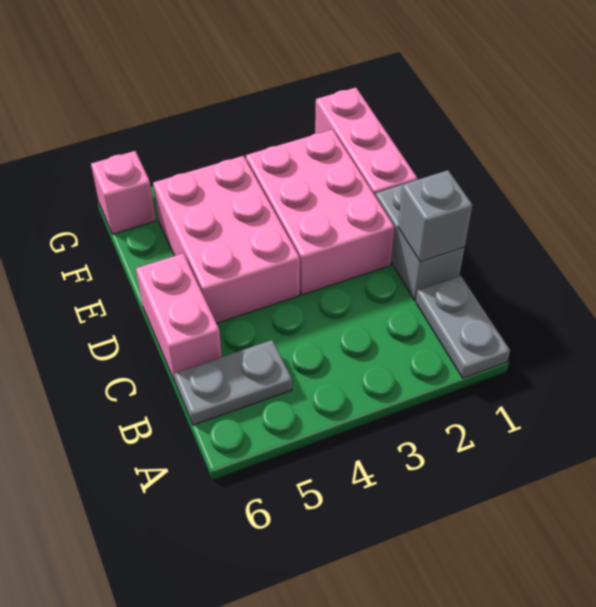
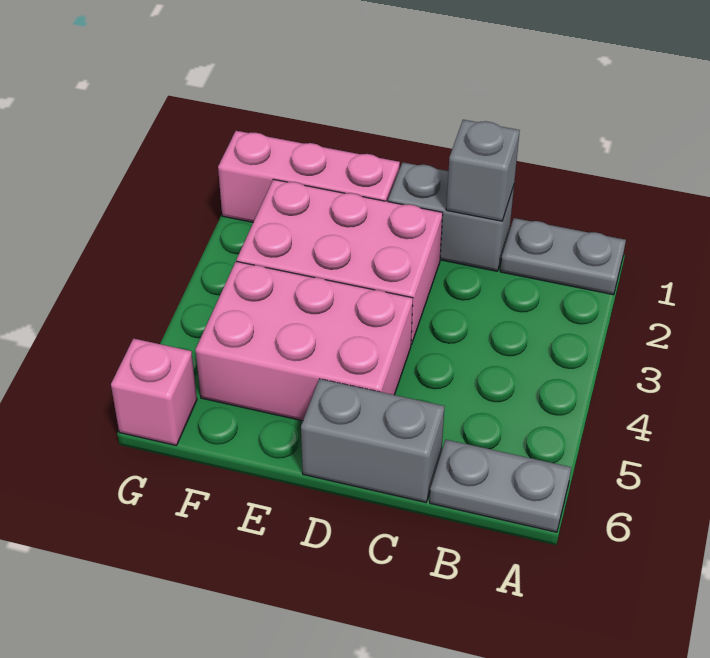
grey 1x2 plate [174,340,292,425] -> grey 1x2 plate turned to [430,440,571,532]
pink 1x2 brick [136,254,222,381] -> grey 1x2 brick [301,379,445,502]

